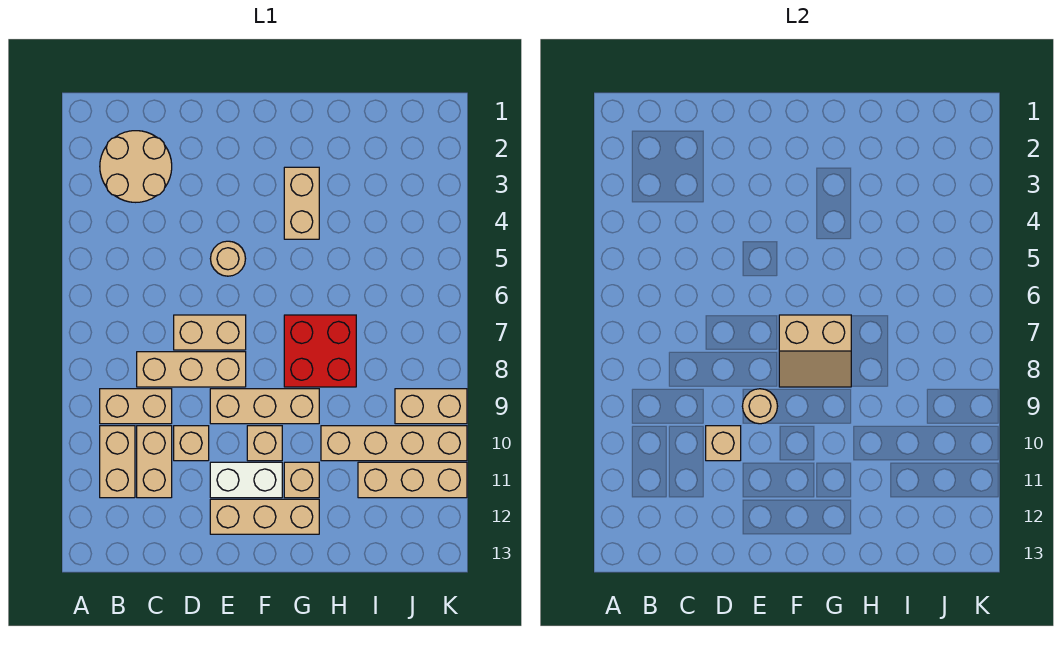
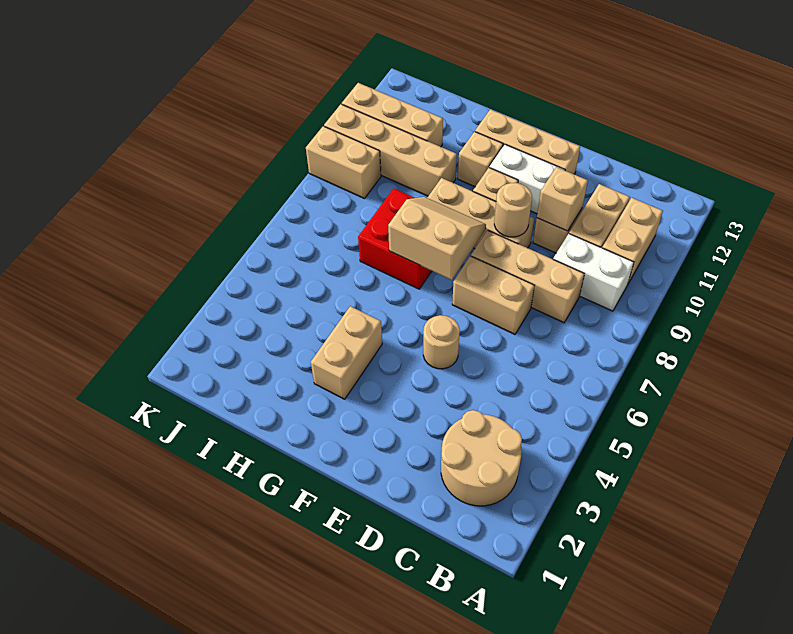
tan 1x2 brick [100,389,172,424] -> white 1x2 brick [553,234,634,311]

